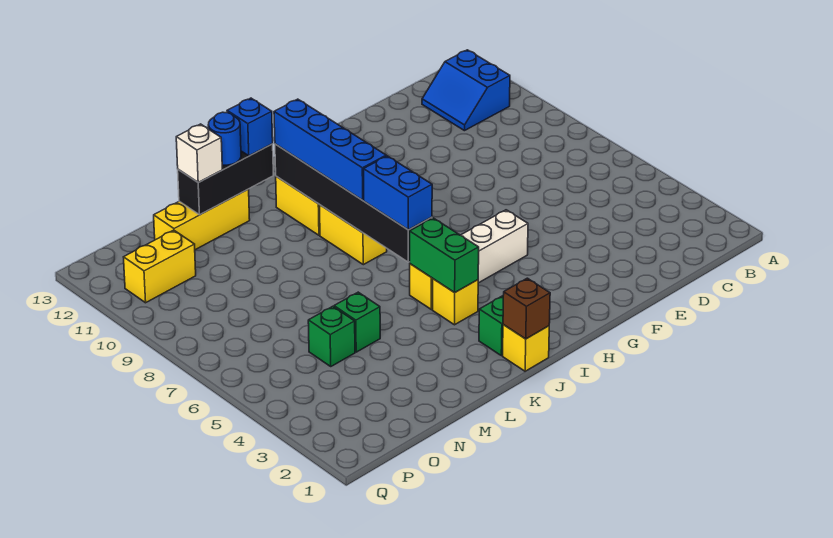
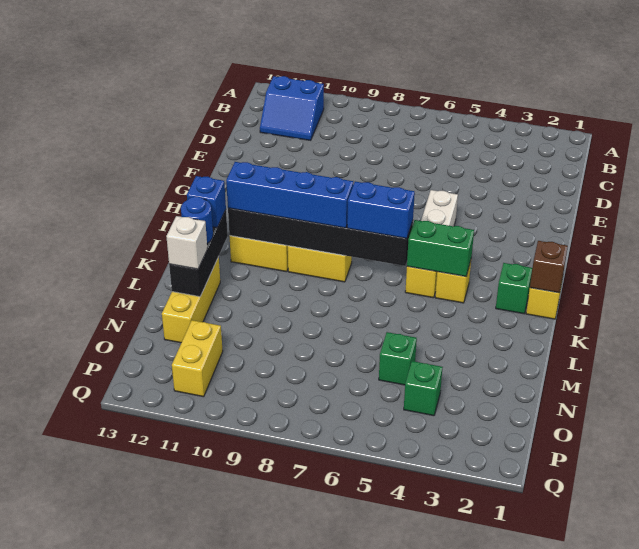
green 1x1 brick [334,292,380,352] -> green 1x1 brick moved to [404,361,443,416]

